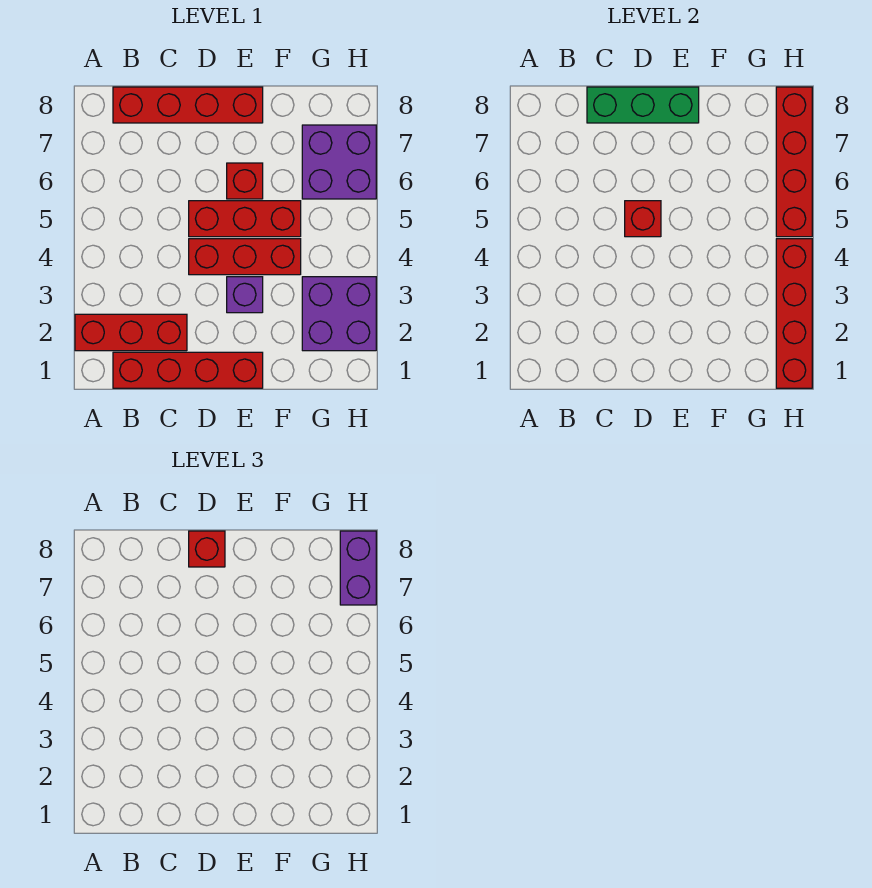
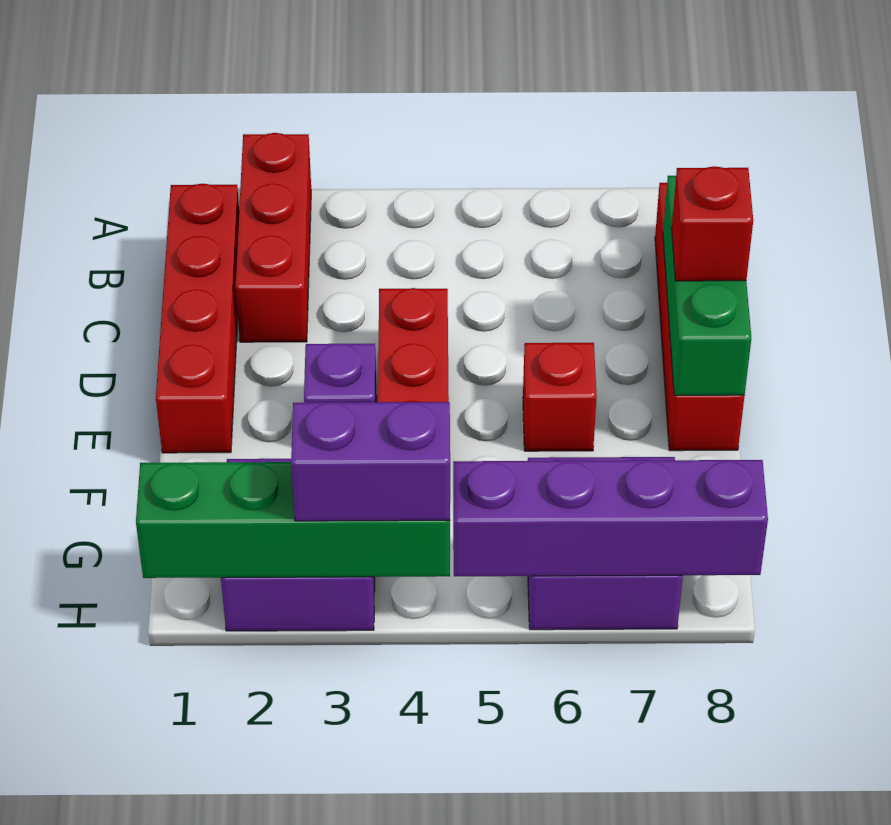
red 1x3 brick [189,201,301,237] -> none
red 1x1 brick [625,201,661,237] -> none
red 1x4 brick [776,239,812,388] -> green 1x4 brick [136,462,450,578]
red 1x4 brick [776,87,812,237] -> purple 1x4 brick [453,460,768,576]
purple 1x2 brick [340,531,376,605] -> purple 1x2 brick moved to [291,402,450,521]

